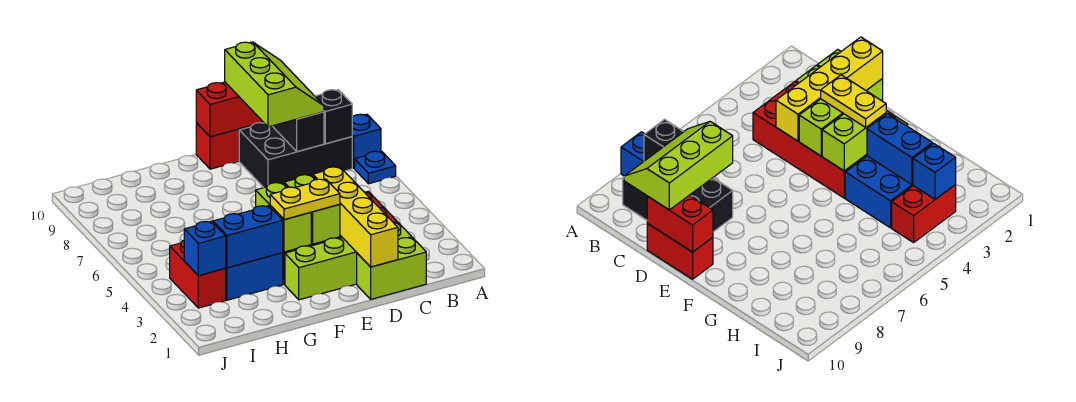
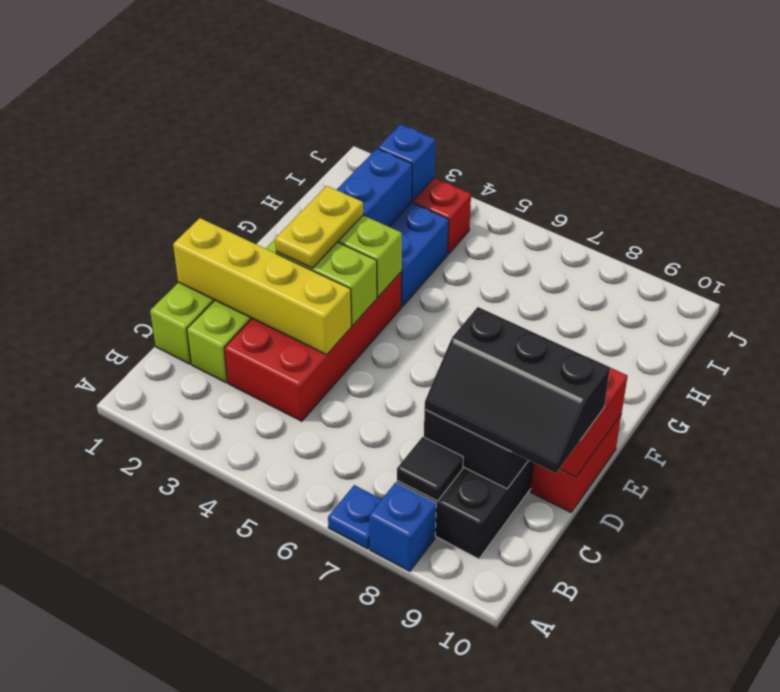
black 1x1 brick [315,90,352,144] -> black 1x1 tile [397,437,463,501]
lime 2x3 slope [225,42,324,127] -> black 2x3 slope [424,307,610,473]

